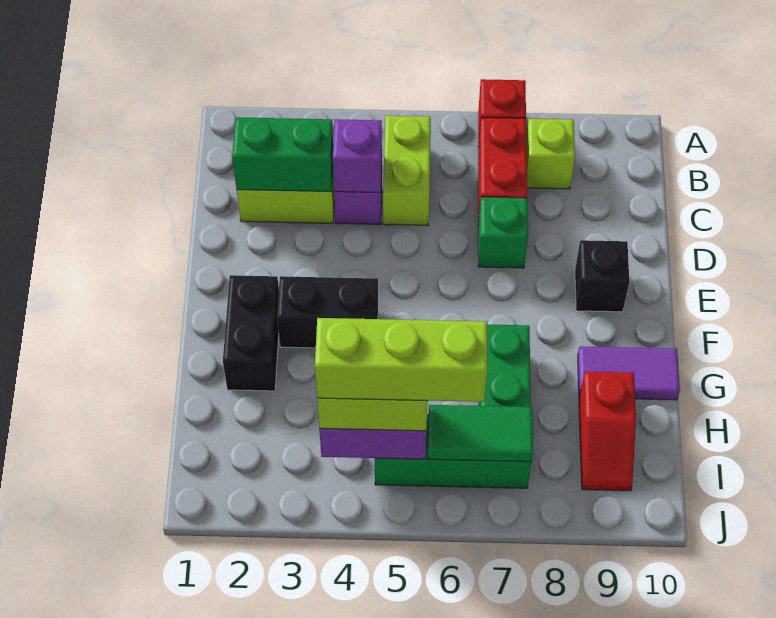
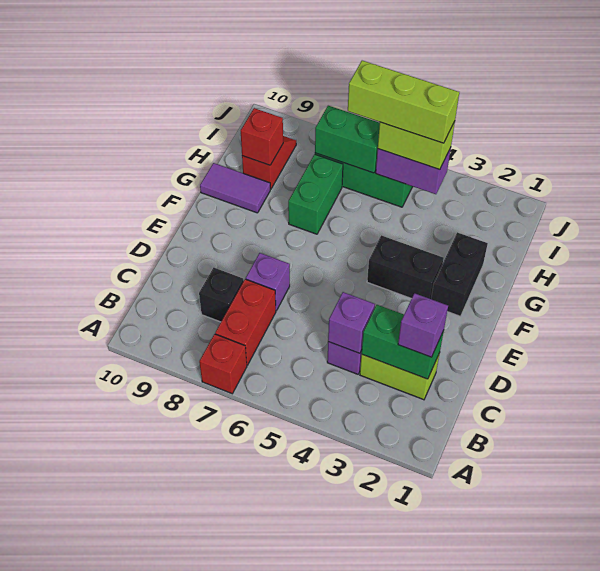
lime 1x2 brick [383,116,431,225] -> none
lime 1x1 brick [526,119,575,189] -> none
none -> purple 1x1 brick [398,293,448,357]
green 1x1 brick [478,197,528,268] -> purple 1x1 brick [246,253,290,311]
black 1x1 brick [575,240,629,312] -> black 1x1 brick moved to [199,268,244,322]
none -> red 1x1 brick [241,108,283,165]
green 1x2 tile [428,405,533,462] -> green 1x2 brick [315,106,380,173]

